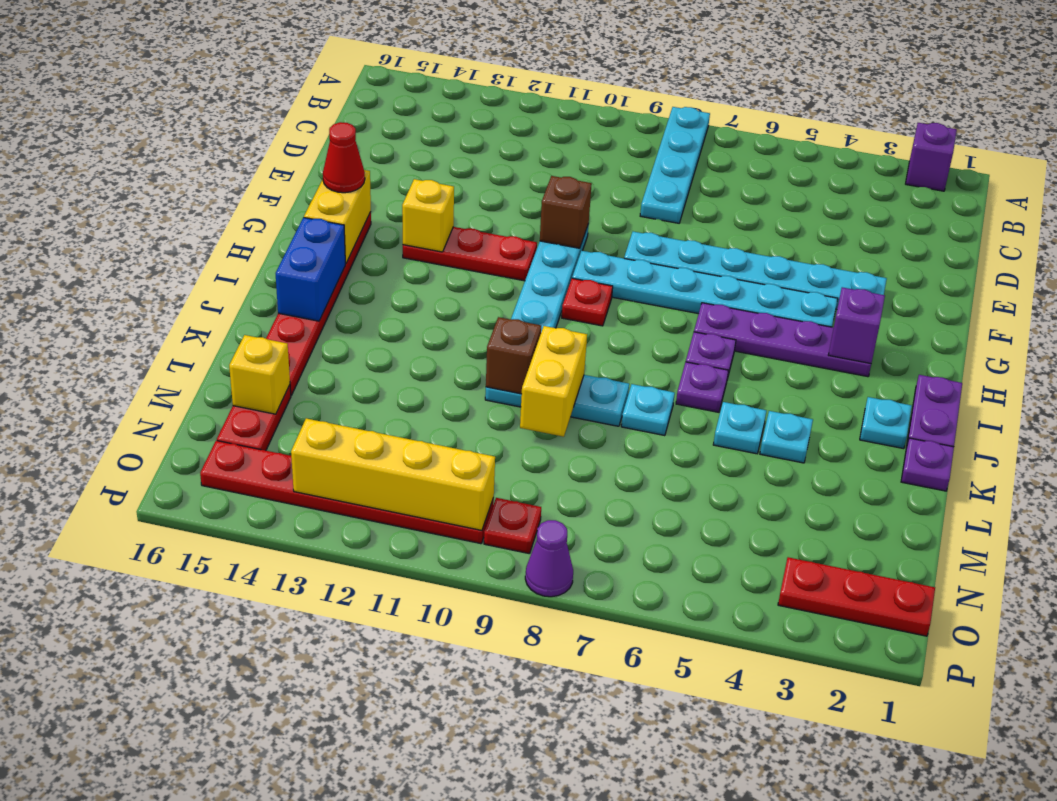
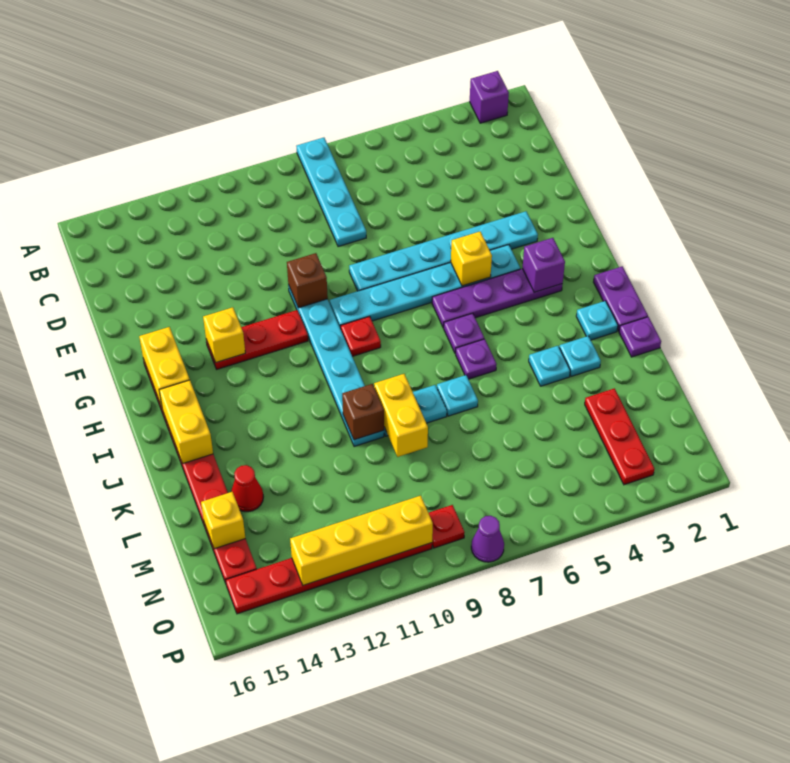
none -> yellow 1x1 brick [451,232,492,286]
red 1x1 cone [323,122,365,193] -> red 1x1 cone moved to [231,465,263,512]
blue 1x2 brick [276,217,345,321] -> yellow 1x2 brick [159,380,213,464]
cyan 1x1 plate [713,402,766,454] -> cyan 1x1 plate moved to [559,336,601,377]
red 1x3 plate [778,557,935,636] -> red 1x3 plate turned to [585,388,654,485]

